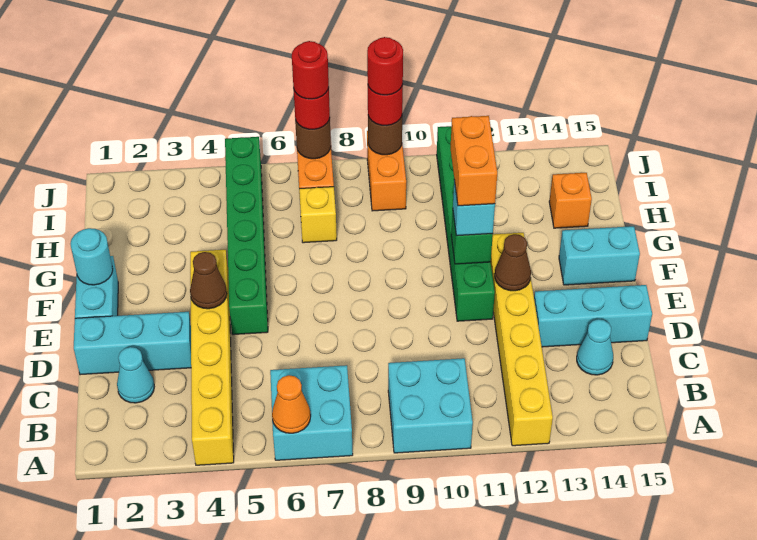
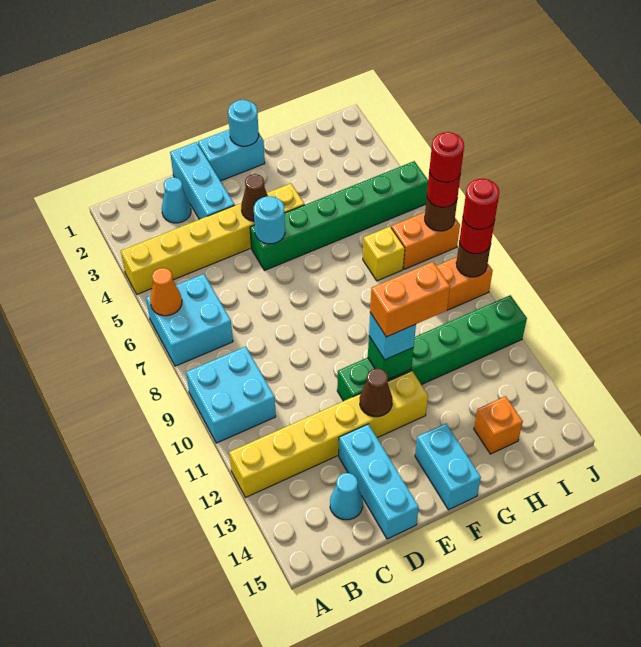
none -> cyan 1x1 round brick [254,196,285,244]

